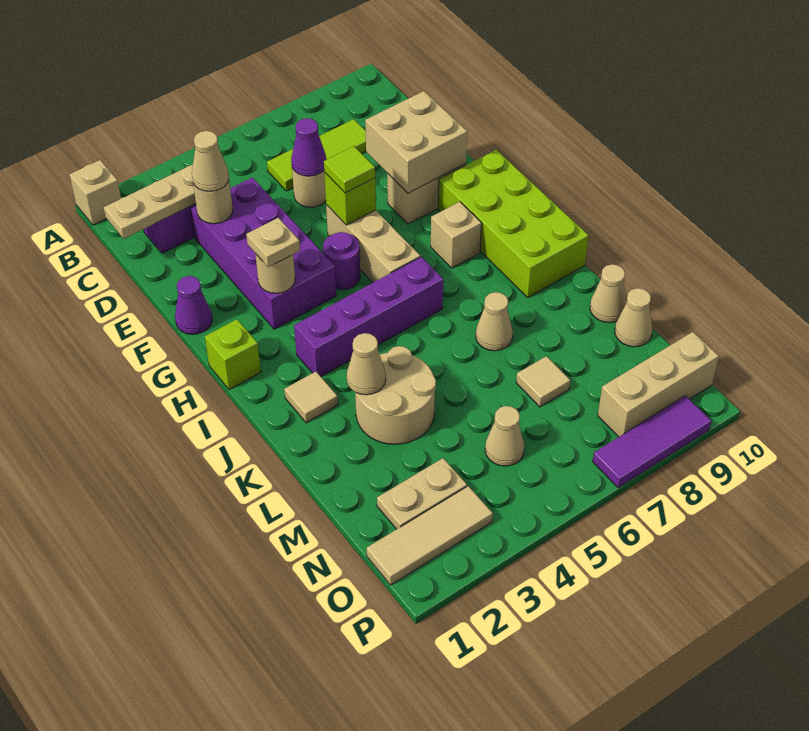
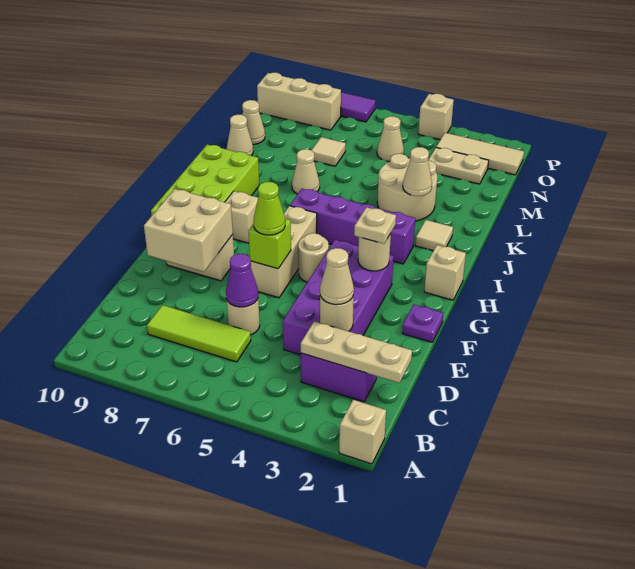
purple 1x1 cone [175,276,212,334] -> purple 1x1 plate [402,305,443,342]
lime 1x1 tile [324,146,375,193] -> lime 1x1 cone [254,182,285,235]
purple 1x1 round brick [323,232,360,290] -> tan 1x1 round brick [298,233,329,282]
lime 1x1 brick [205,319,261,390] -> tan 1x1 brick [424,245,466,300]
none -> tan 1x1 brick [418,94,454,140]

